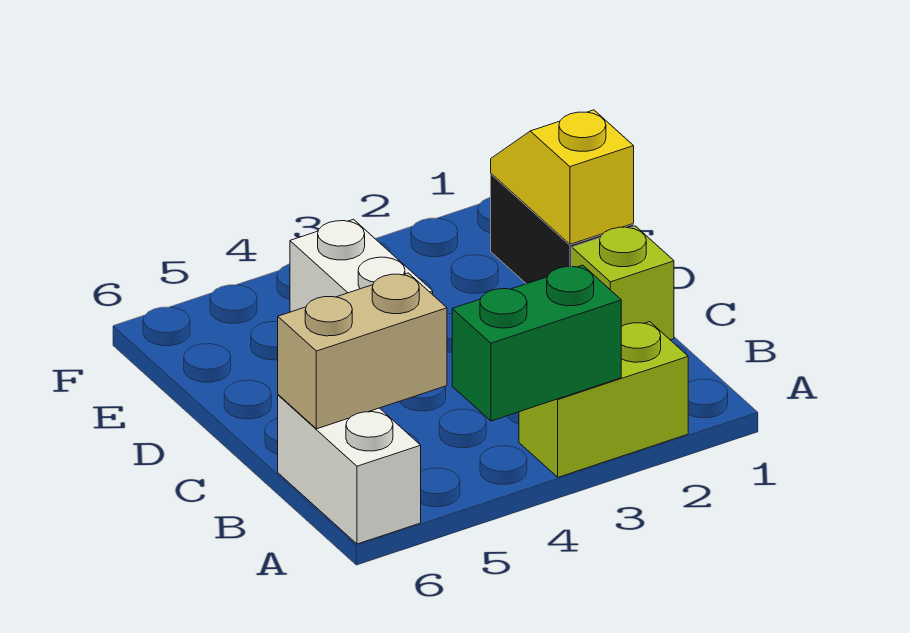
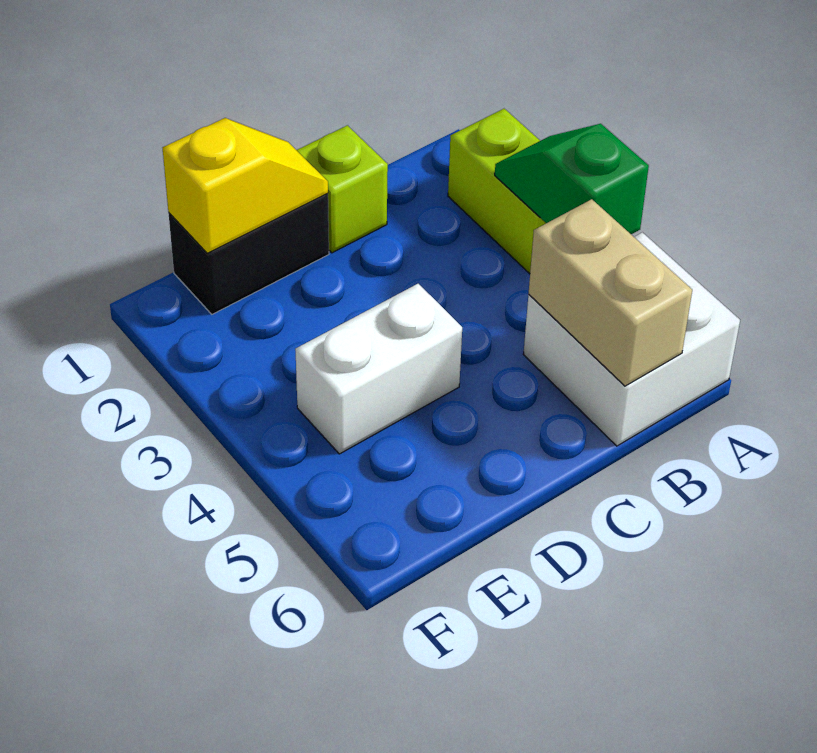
green 1x2 brick [452,265,621,421] -> green 1x2 slope [495,124,649,234]
white 1x2 brick [278,395,421,544] -> white 2x2 brick [523,232,740,446]
yellow 1x2 slope [491,110,634,244] -> yellow 1x2 slope turned to [163,118,328,253]

